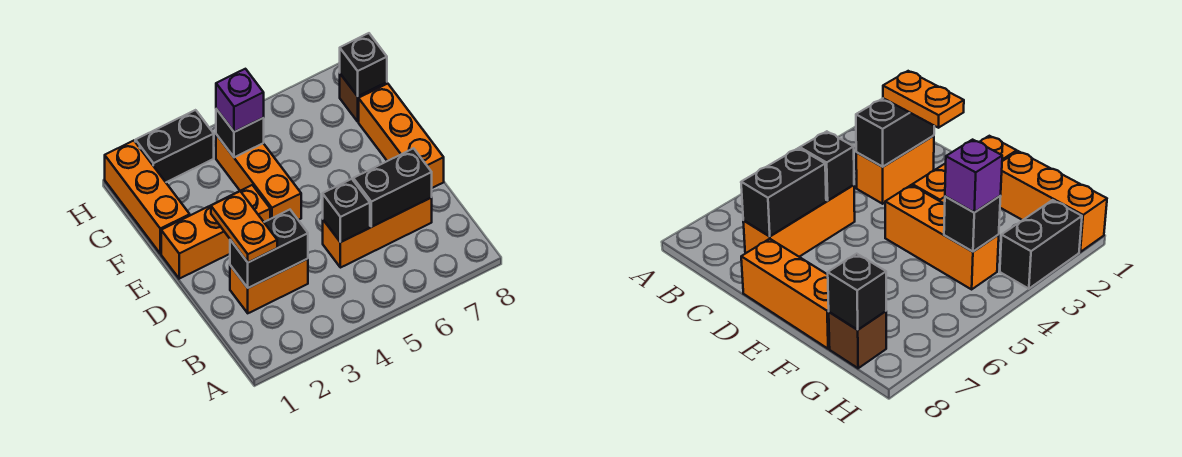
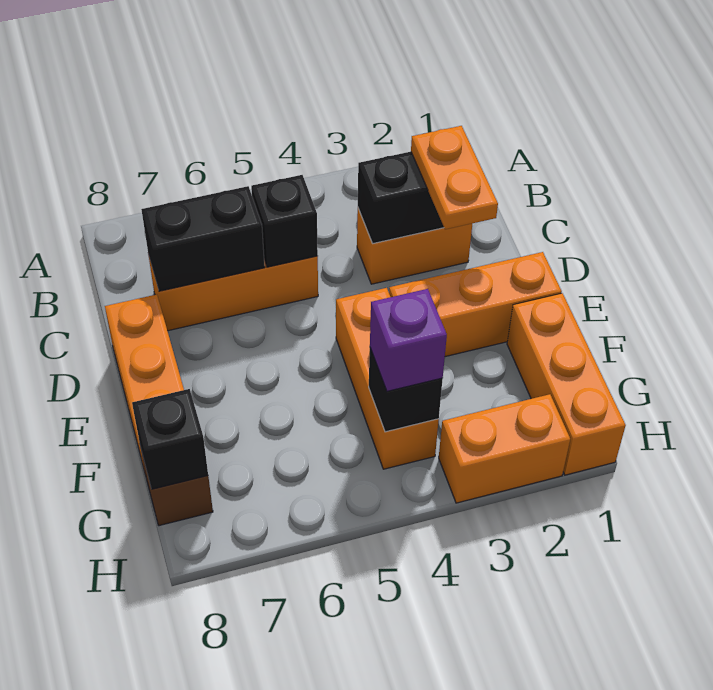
black 1x2 brick [135,110,214,182] -> orange 1x2 brick [439,394,570,503]

